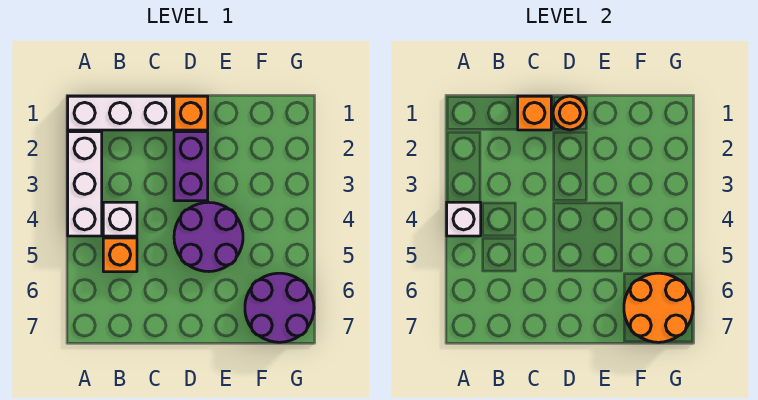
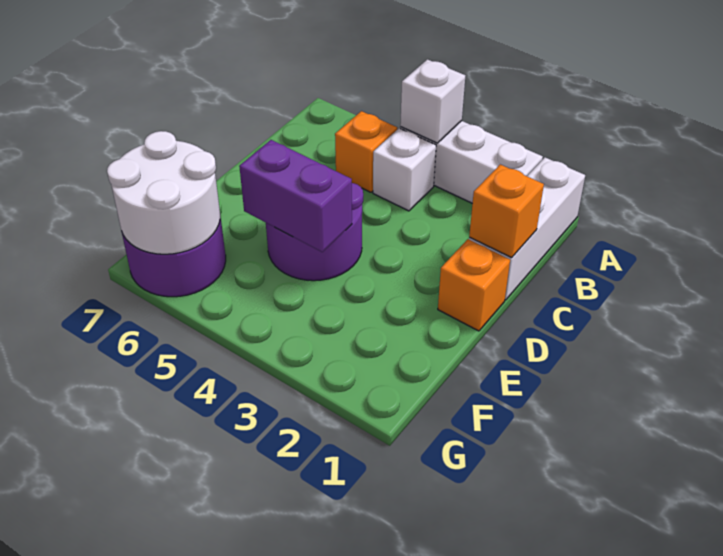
orange 1x1 round brick [553,96,587,130] -> none
purple 1x2 brick [174,132,208,201] -> purple 1x2 brick moved to [239,140,352,252]
orange 2x2 round brick [624,273,693,342] -> white 2x2 round brick [107,131,220,254]

